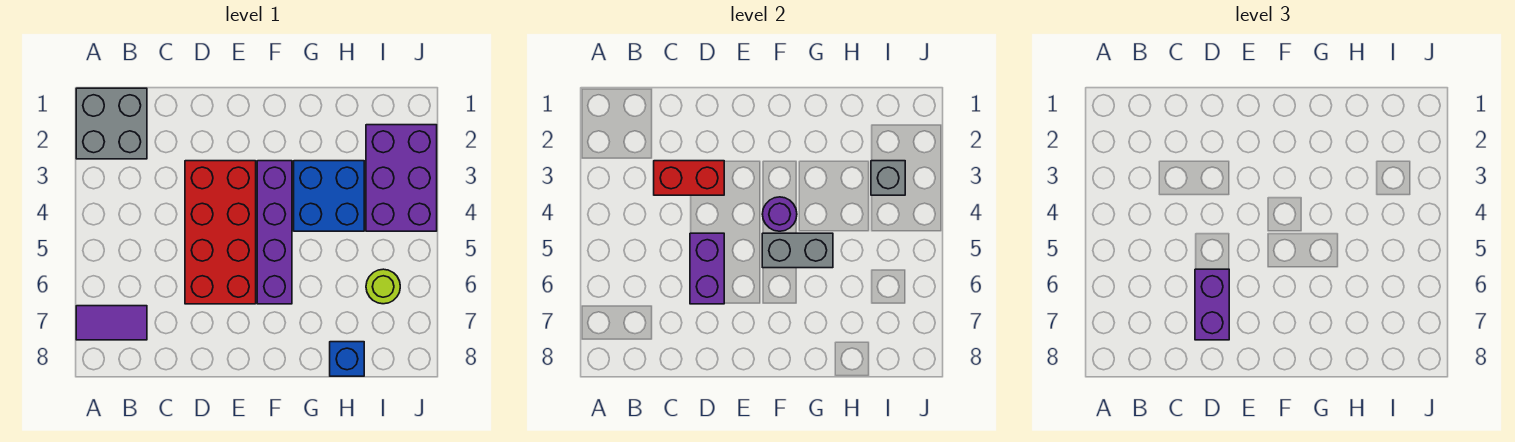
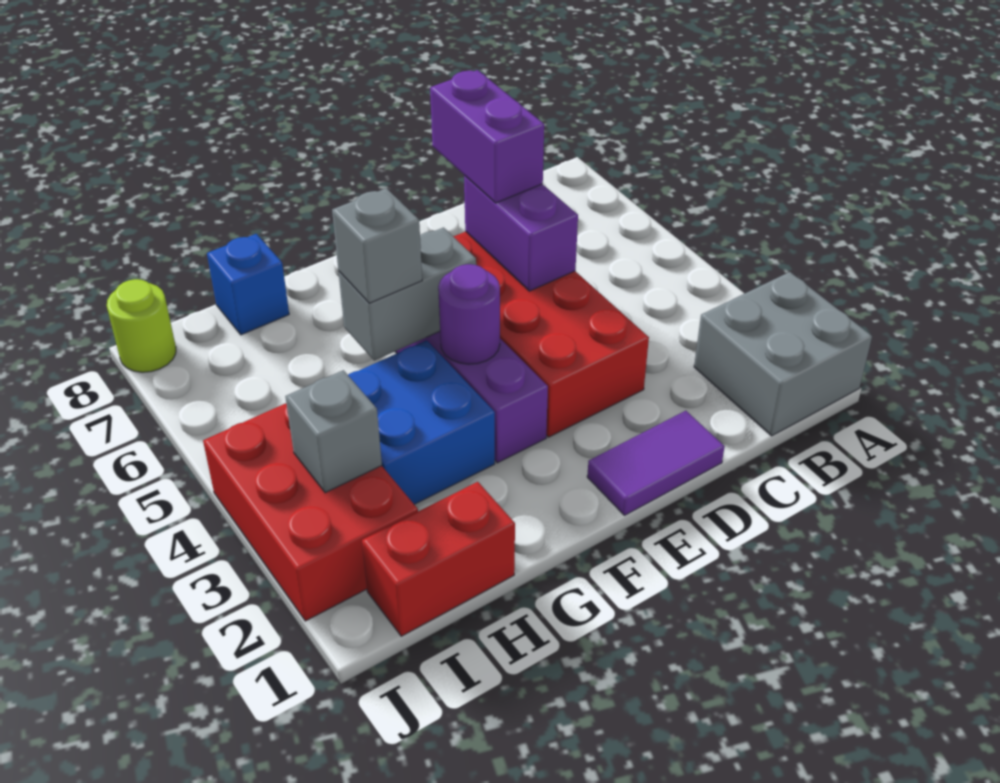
purple 1x2 tile [76,306,147,340] -> purple 1x2 tile moved to [587,411,725,515]
red 1x2 brick [654,161,724,195] -> red 1x2 brick moved to [362,482,515,636]
none -> grey 1x1 brick [332,188,422,303]
purple 2x3 brick [366,125,437,231] -> red 2x3 brick [203,403,418,621]
lime 1x1 round brick [366,269,400,304] -> lime 1x1 round brick moved to [107,279,176,372]

